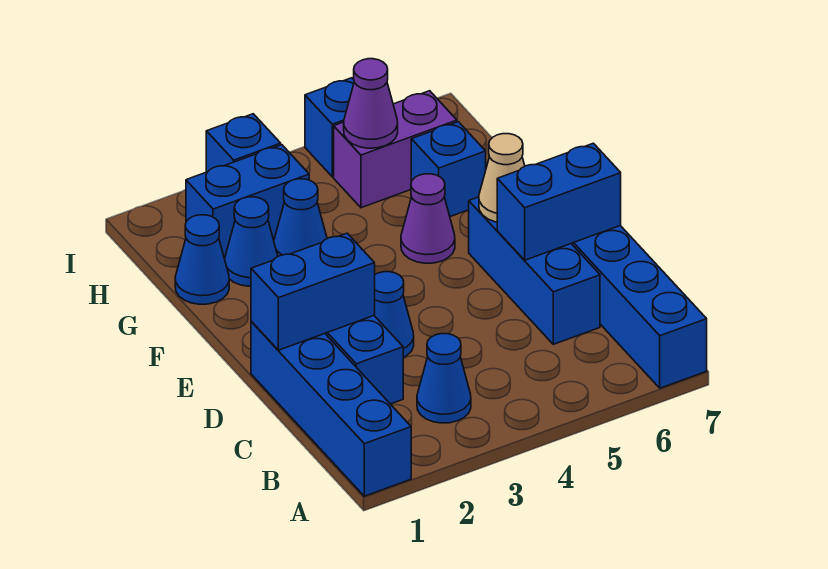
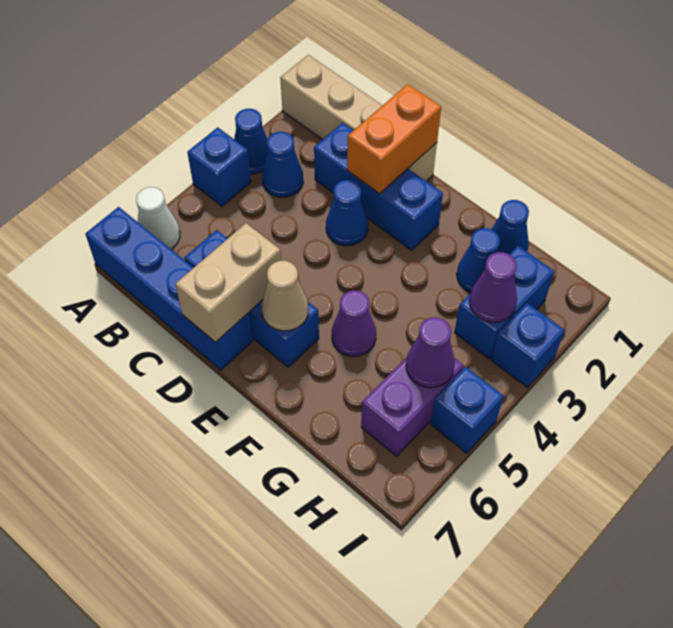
blue 1x4 brick [251,321,411,496] -> tan 1x4 brick [280,55,437,181]
none -> white 1x1 cone [136,187,180,249]
blue 1x2 brick [251,233,375,350] -> orange 1x2 brick [347,84,441,194]
blue 1x2 brick [497,143,621,260] -> tan 1x2 brick [175,223,281,342]
blue 1x1 cone [274,179,327,256] -> blue 1x1 cone moved to [234,109,268,174]
blue 1x1 brick [411,122,486,217] -> blue 1x1 brick moved to [187,127,251,206]
none -> purple 1x1 cone [469,252,517,322]

